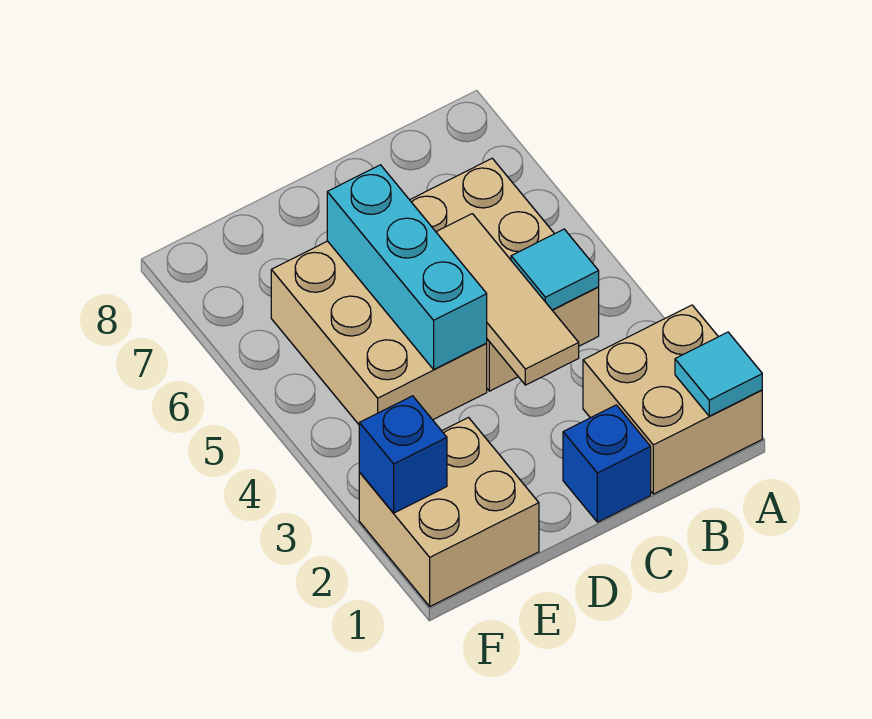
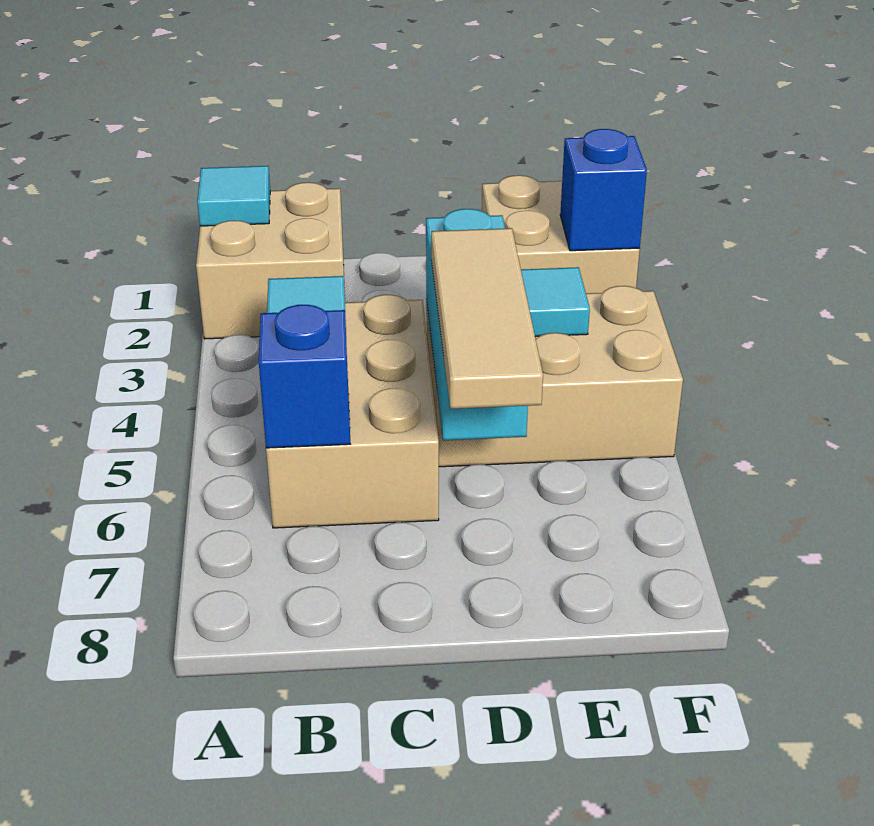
blue 1x1 brick [563,405,651,522] -> blue 1x1 brick moved to [259,305,350,448]
tan 1x3 tile [436,214,579,385] -> tan 1x3 tile moved to [431,228,543,409]
tan 2x3 brick [271,241,487,424] -> tan 2x3 brick turned to [426,286,683,467]
none -> cyan 1x1 tile [521,267,590,337]

